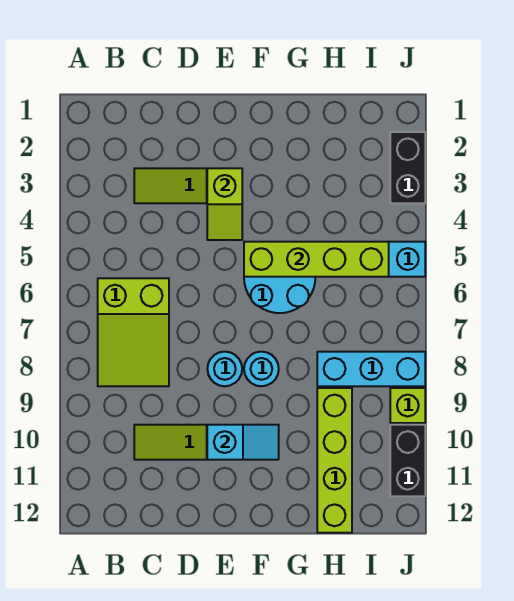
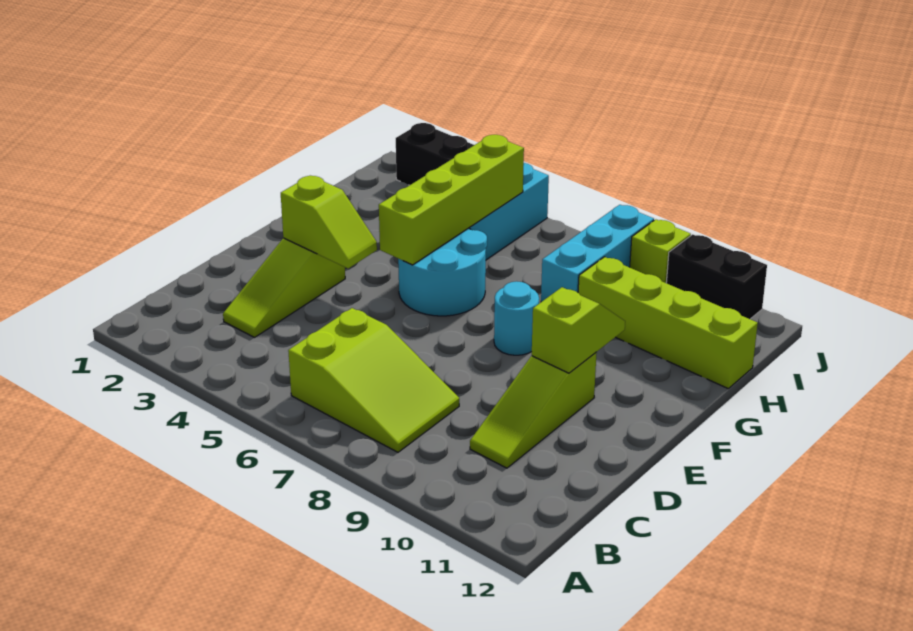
cyan 1x1 round brick [207,352,242,386] -> none
cyan 1x2 slope [207,425,279,460] -> lime 1x2 slope [532,287,625,373]

